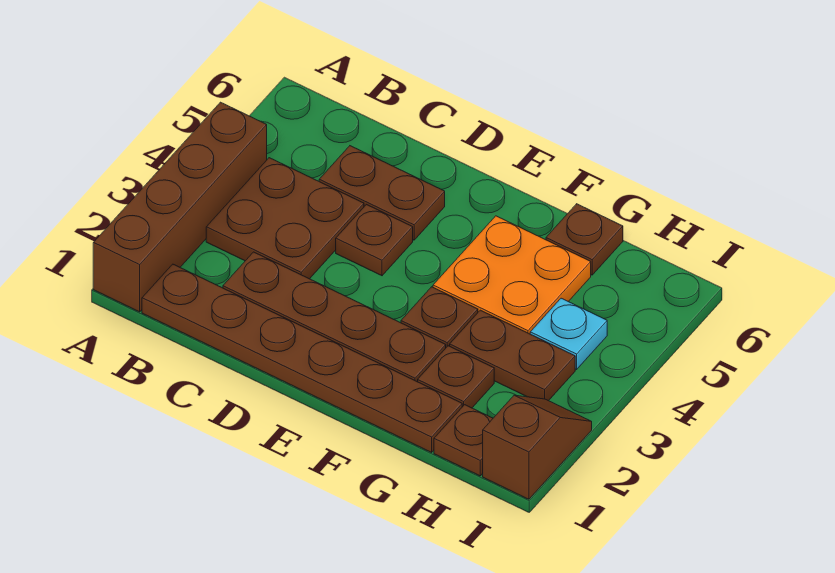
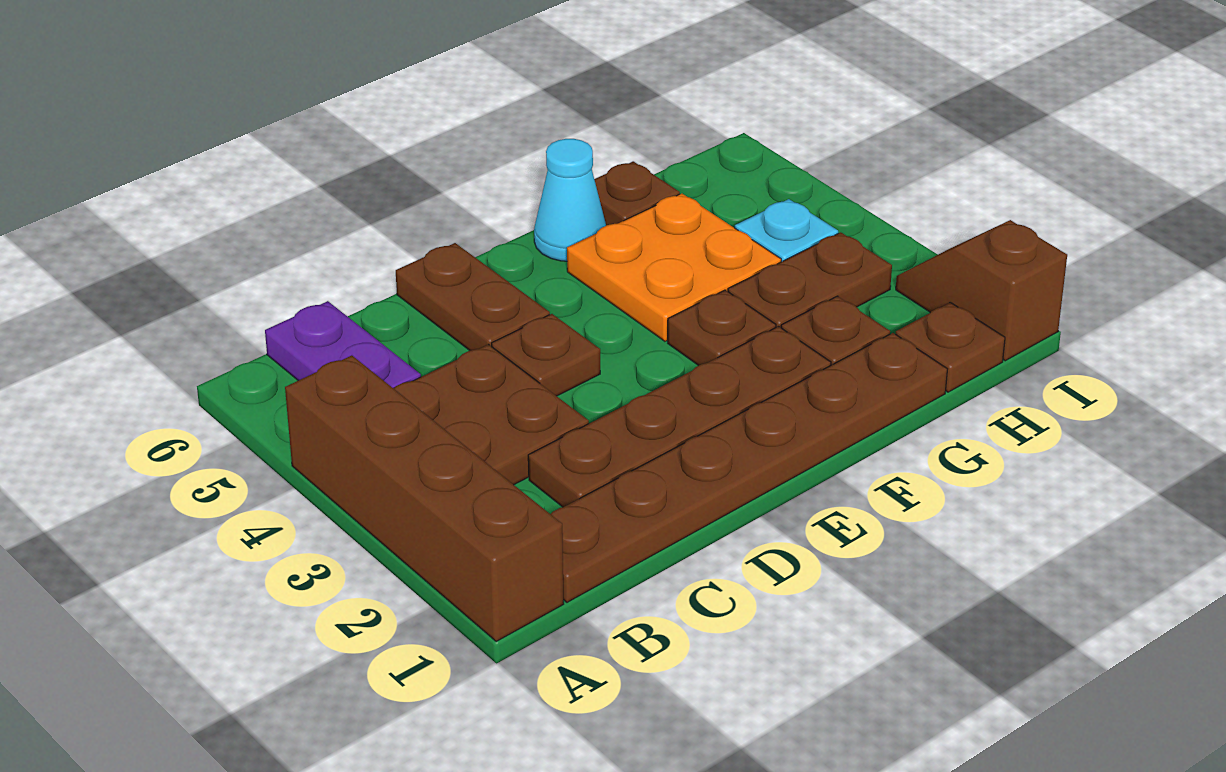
none -> purple 1x2 plate [265,301,421,388]
brown 1x2 plate [319,146,445,240] -> brown 1x2 plate turned to [396,243,550,351]
none -> cyan 1x1 cone [534,139,606,261]

